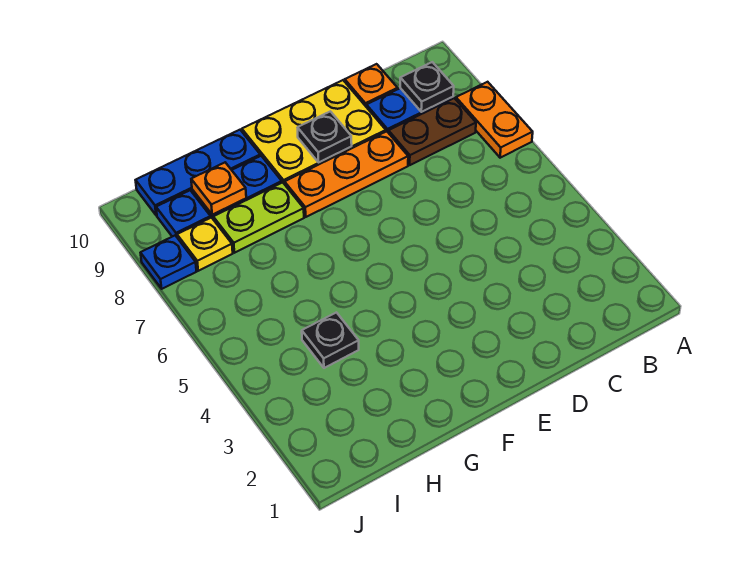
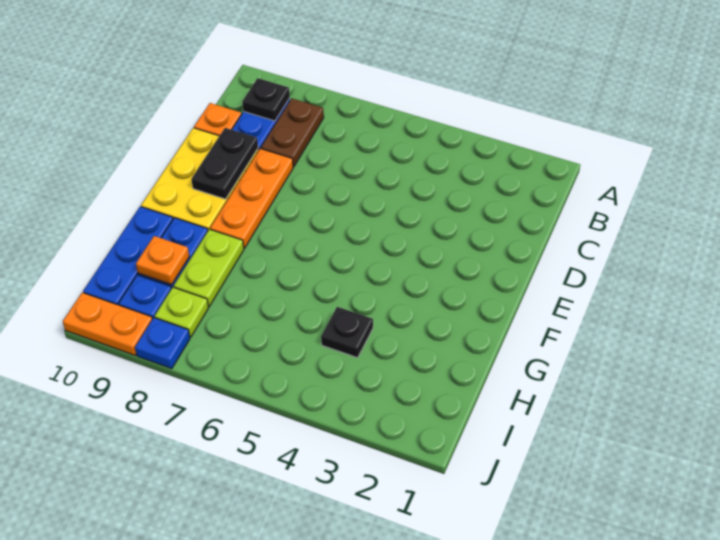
orange 1x2 plate [456,82,533,158] -> orange 1x2 plate moved to [63,293,152,355]
black 1x1 plate [298,111,352,163] -> black 1x2 plate [191,128,258,199]
yellow 1x1 plate [177,218,233,271] -> lime 1x1 plate [155,287,208,337]

